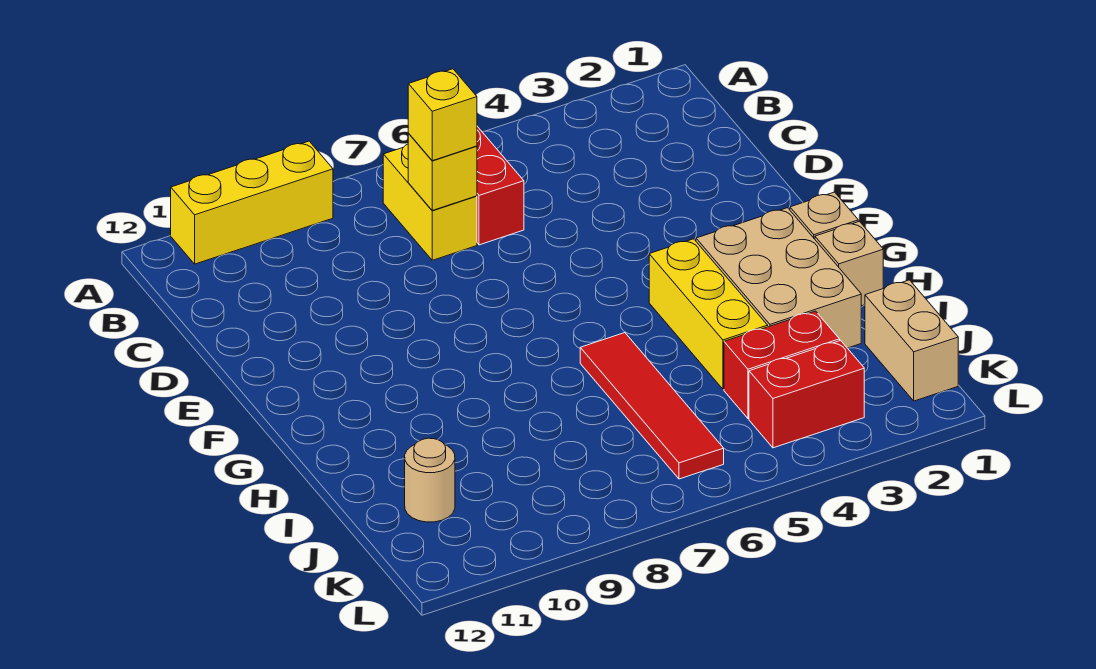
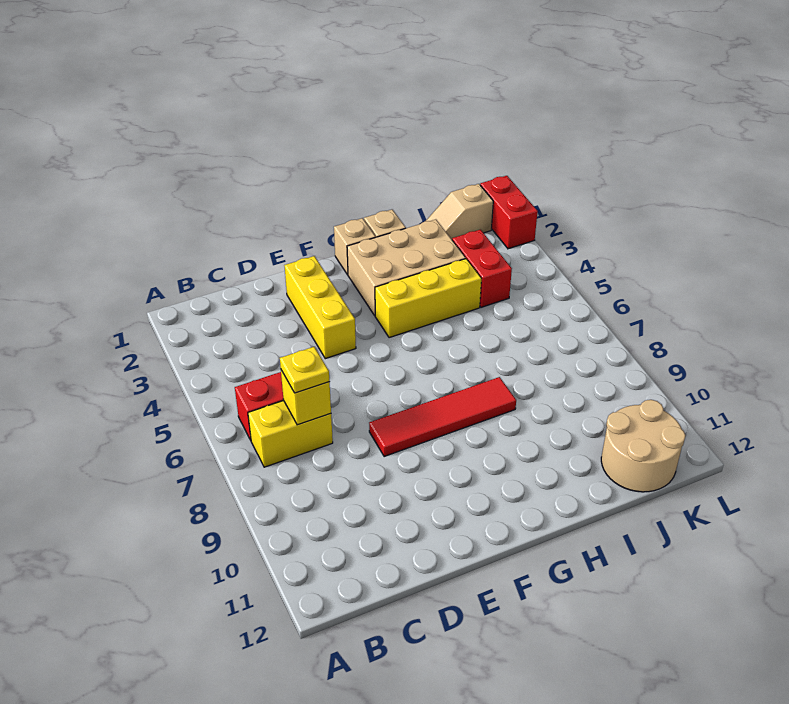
yellow 1x3 brick [171,141,333,264] -> yellow 1x3 brick moved to [284,256,356,359]
yellow 1x1 brick [408,69,477,161] -> yellow 1x1 plate [280,347,329,393]
red 1x4 tile [580,333,724,479] -> red 1x4 tile moved to [369,377,516,456]
tan 1x2 brick [865,280,958,401] -> tan 1x2 slope [426,184,493,239]
tan 1x1 round brick [405,438,455,522] -> tan 2x2 round brick [601,400,686,492]
red 1x2 brick [749,340,864,448] -> red 1x2 brick moved to [480,176,538,249]

